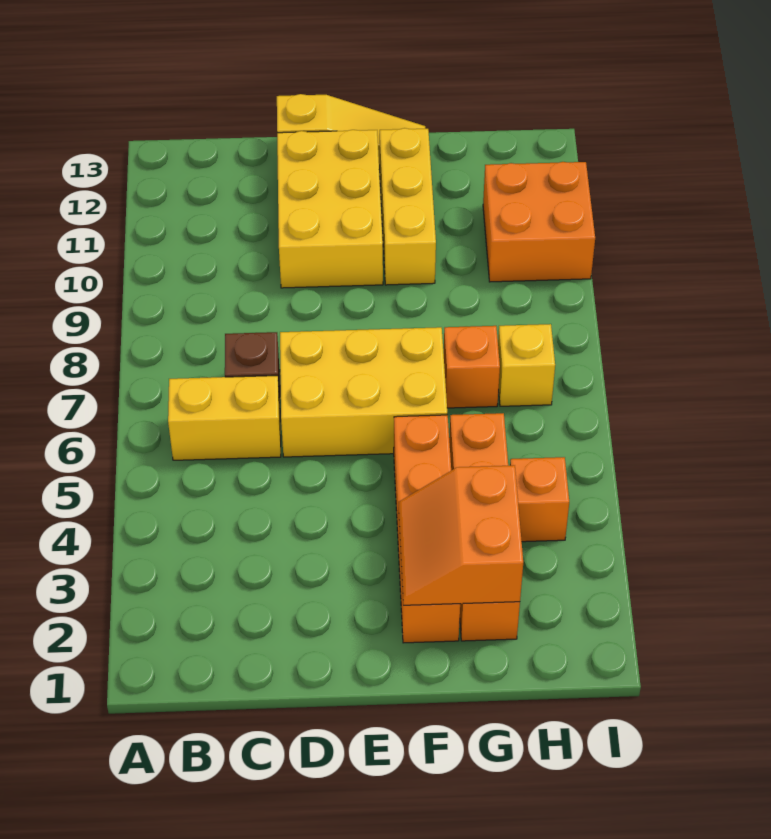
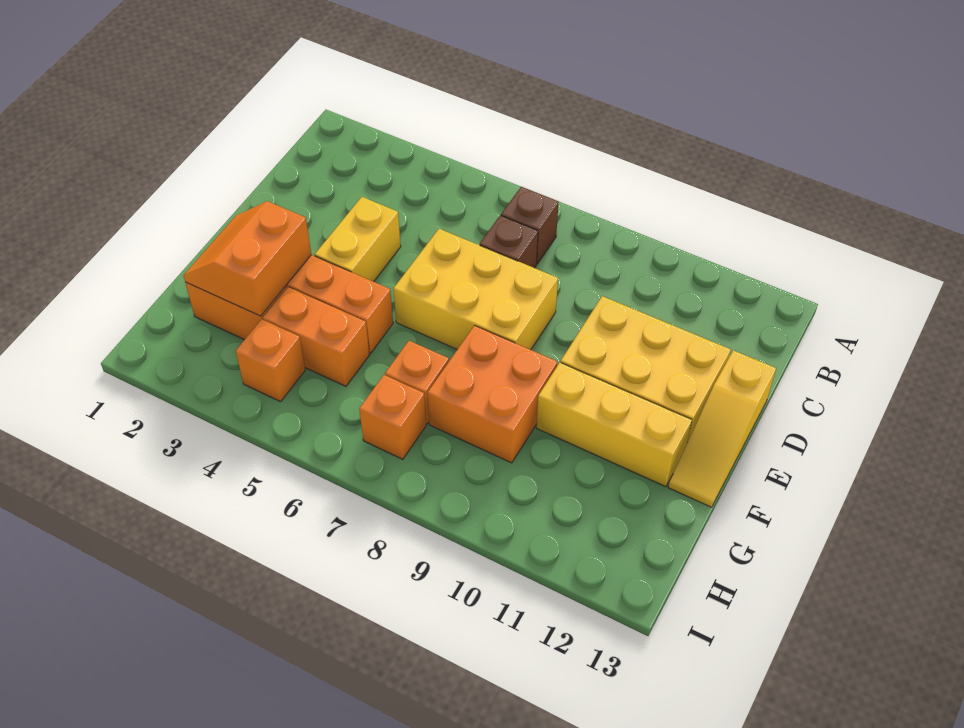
yellow 1x2 brick [168,376,281,460] -> yellow 1x2 brick moved to [315,197,401,282]
none -> brown 1x1 brick [501,187,559,264]
yellow 2x3 brick [280,327,447,457] -> yellow 2x3 brick turned to [393,229,558,350]
orange 2x2 slope [399,465,523,605] -> orange 2x2 slope turned to [183,201,311,316]
yellow 1x1 brick [498,324,555,406] -> orange 1x1 brick [359,375,426,459]
orange 2x2 brick [483,162,595,282] -> orange 2x2 brick moved to [428,326,557,463]

